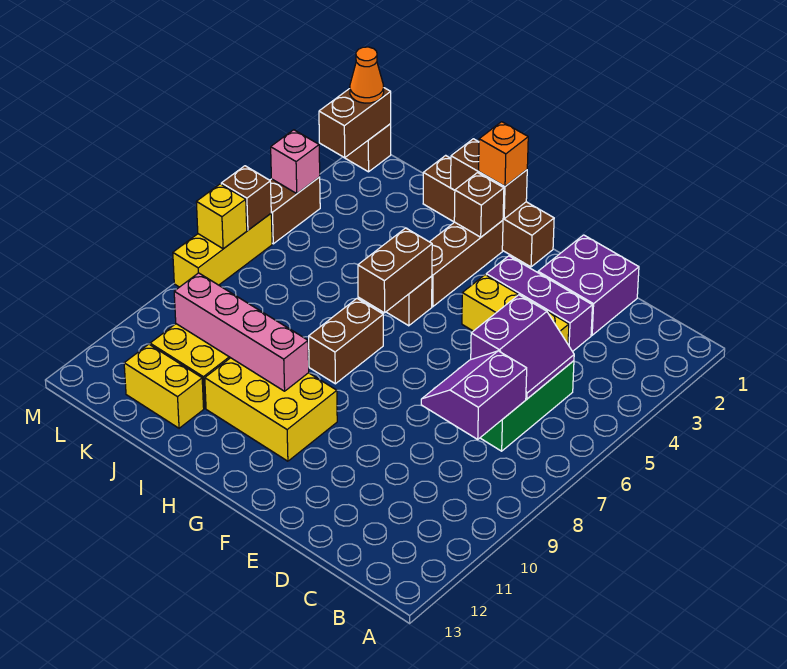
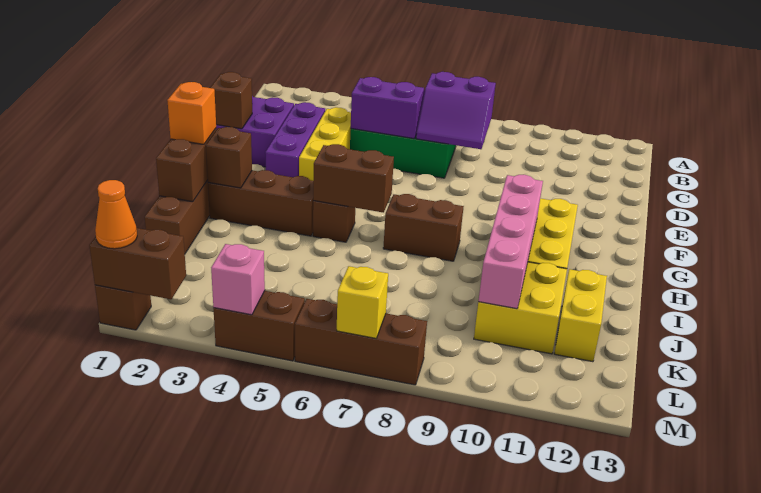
yellow 1x3 brick [173,214,272,287] -> brown 1x3 brick [295,299,427,385]
brown 1x1 brick [221,166,271,230] -> brown 1x1 brick moved to [210,72,252,129]

